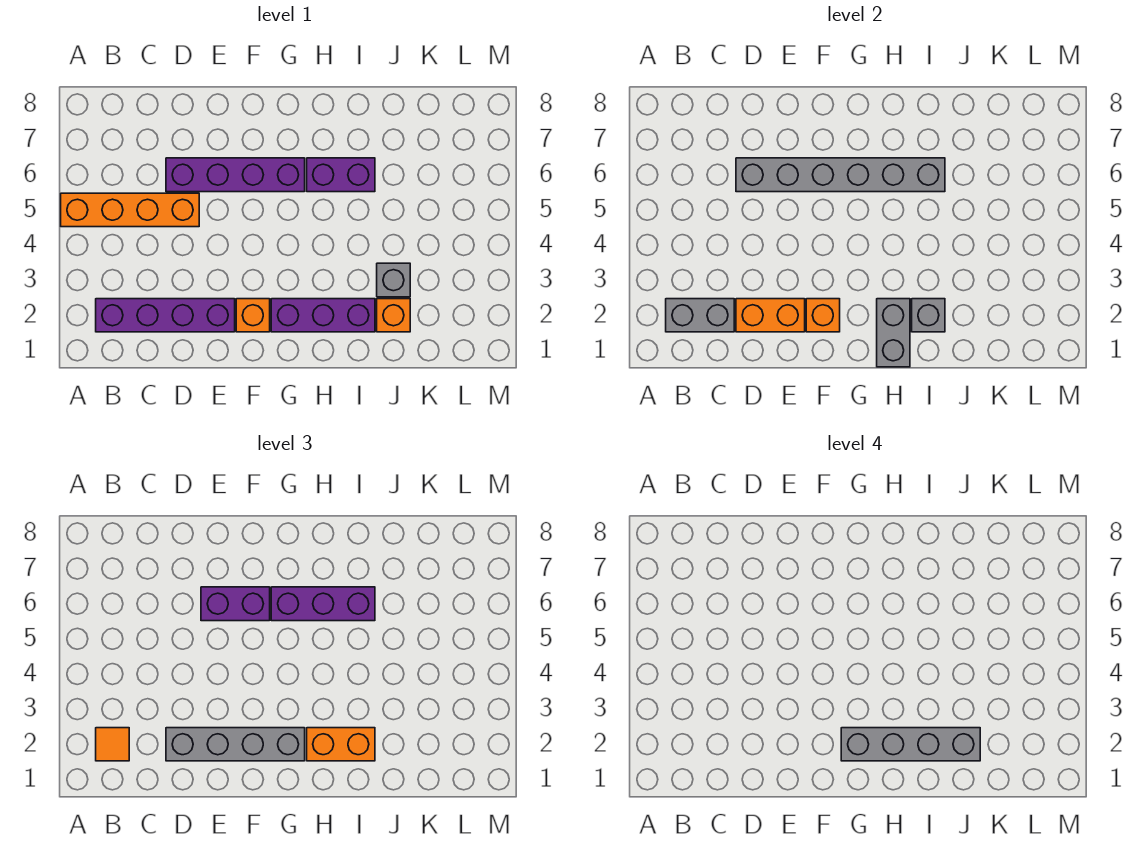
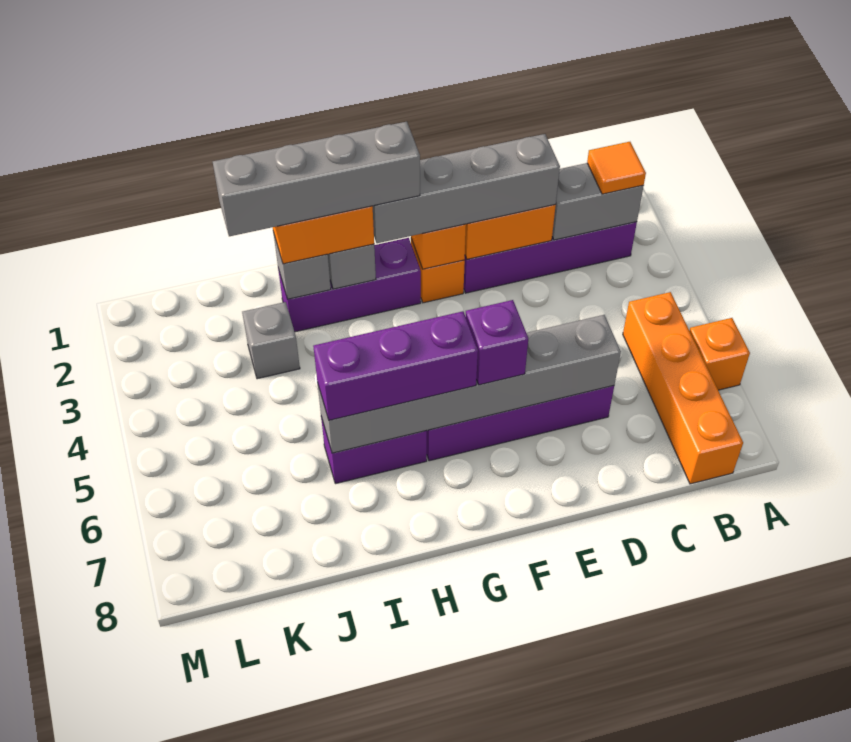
orange 1x4 brick [61,193,199,227] -> orange 1x4 brick turned to [623,292,743,484]
purple 1x2 brick [201,587,270,621] -> purple 1x1 brick [466,300,528,385]
orange 1x1 brick [377,299,410,332] -> orange 1x1 brick moved to [689,318,750,390]

